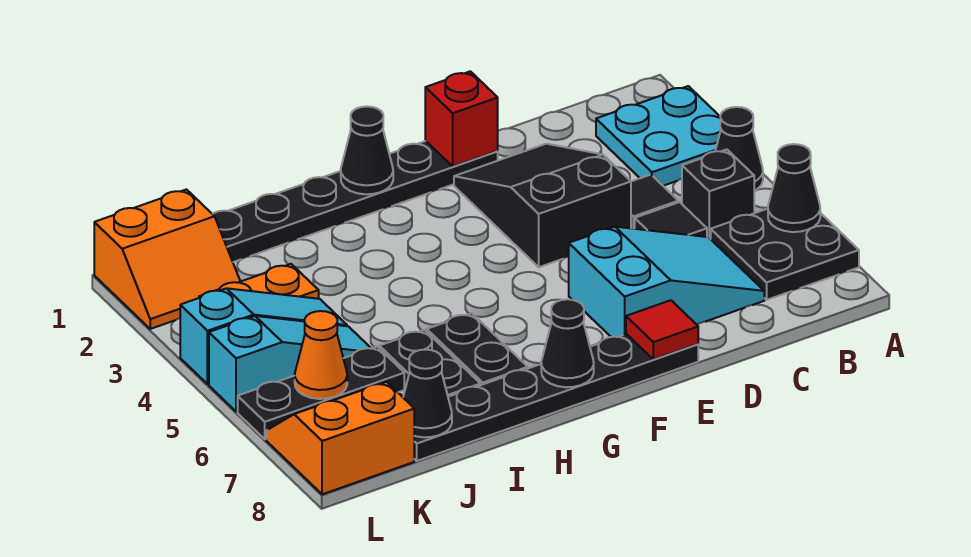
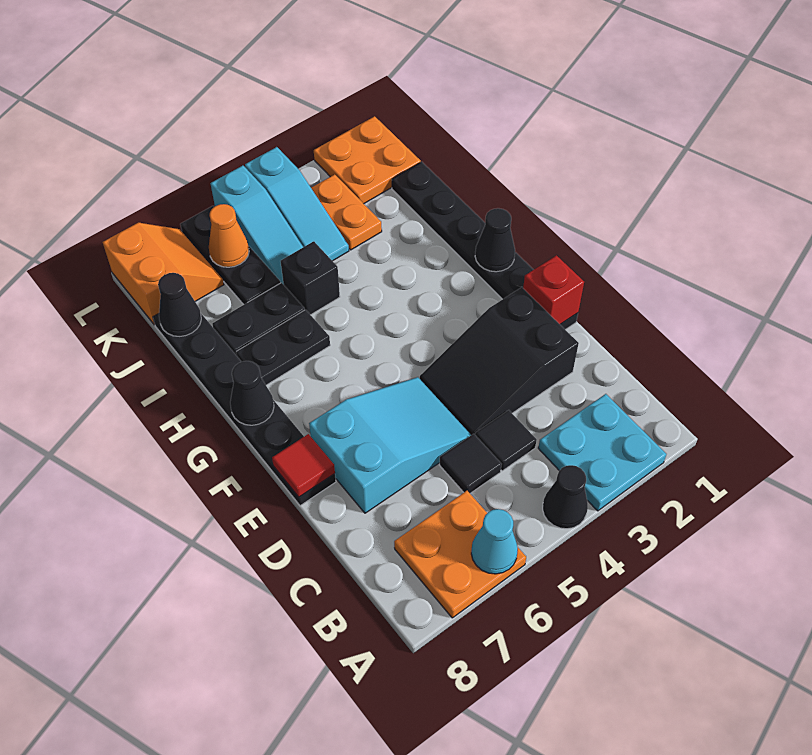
black 2x2 plate [711,209,859,300] -> orange 2x2 plate [394,491,526,618]
black 1x1 cone [768,144,820,232] -> cyan 1x1 cone [471,509,518,574]
black 1x1 brick [682,150,754,239] -> black 1x1 brick moved to [281,241,340,315]
cyan 2x3 slope [569,227,764,337] -> cyan 2x3 slope turned to [309,377,471,513]
black 2x3 slope [454,144,631,267] -> black 2x3 slope turned to [420,287,579,435]
orange 2x2 slope [94,190,240,329] -> orange 2x2 plate [314,116,421,204]

